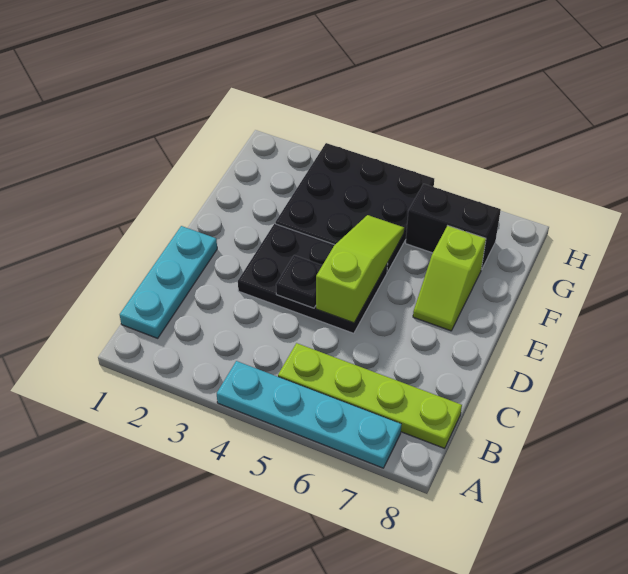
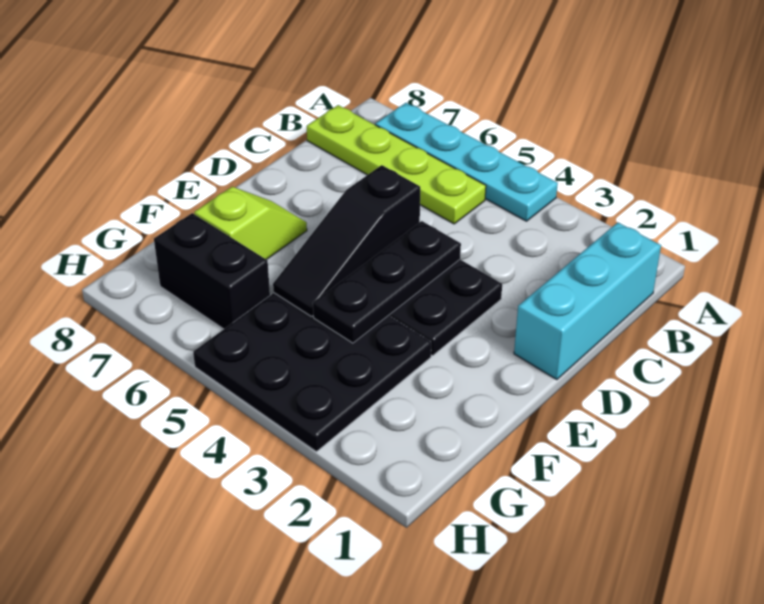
cyan 1x3 plate [120,226,217,338] -> cyan 1x3 brick [514,223,661,380]
black 1x1 plate [276,255,322,308] -> black 1x3 plate [313,221,461,343]
lime 1x3 slope [316,215,404,323] -> black 1x3 slope [273,165,420,317]

